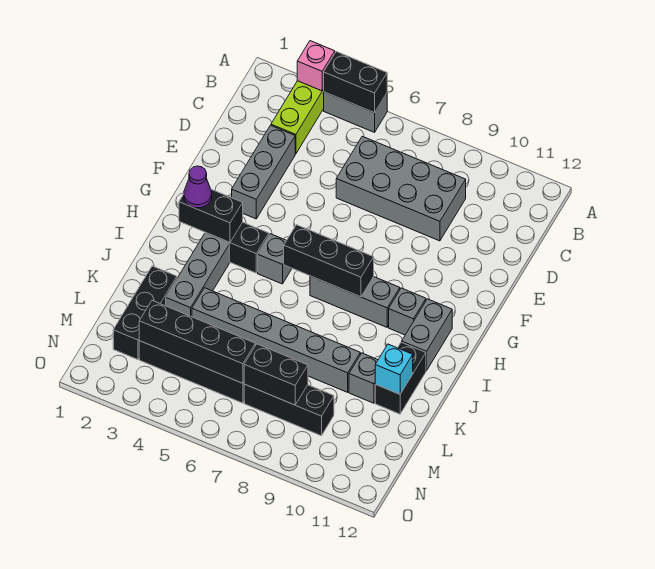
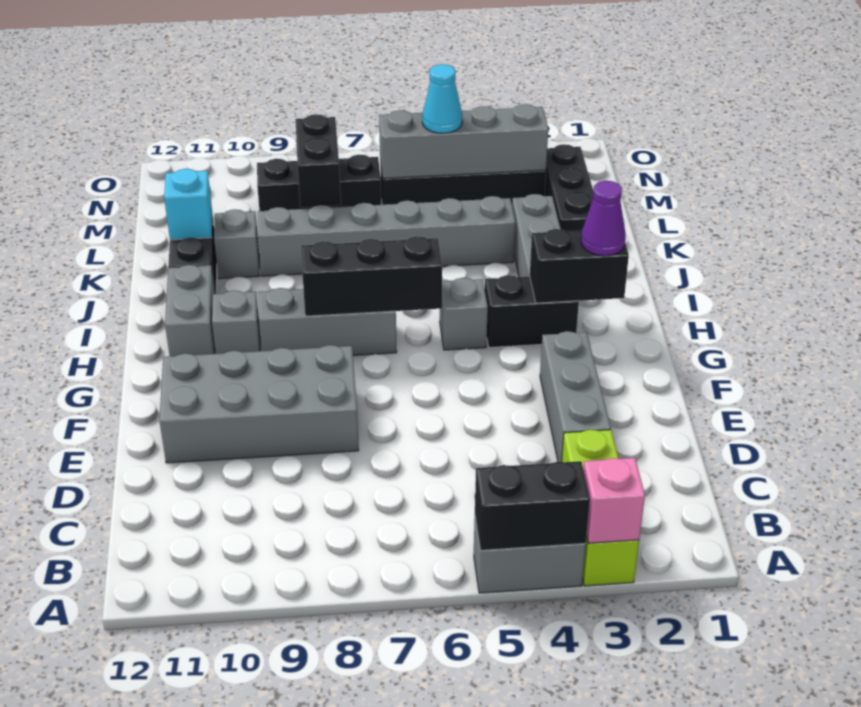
grey 2x4 brick [336,136,466,241] -> grey 2x4 brick moved to [159,345,359,463]
black 1x4 brick [139,301,255,383] -> grey 1x4 brick [379,104,548,179]
none -> cyan 1x1 cone [422,64,462,133]
black 1x2 brick [244,344,308,405] -> black 1x2 brick turned to [295,114,341,207]

